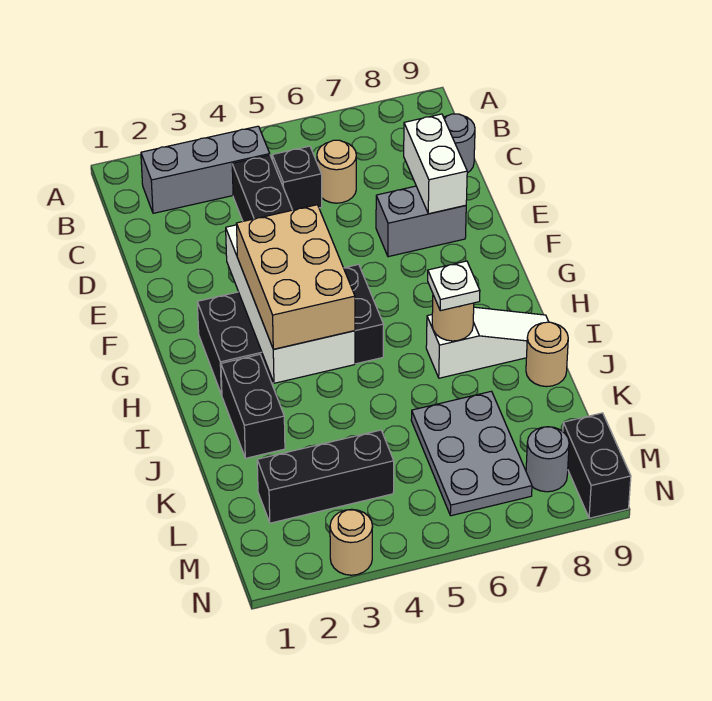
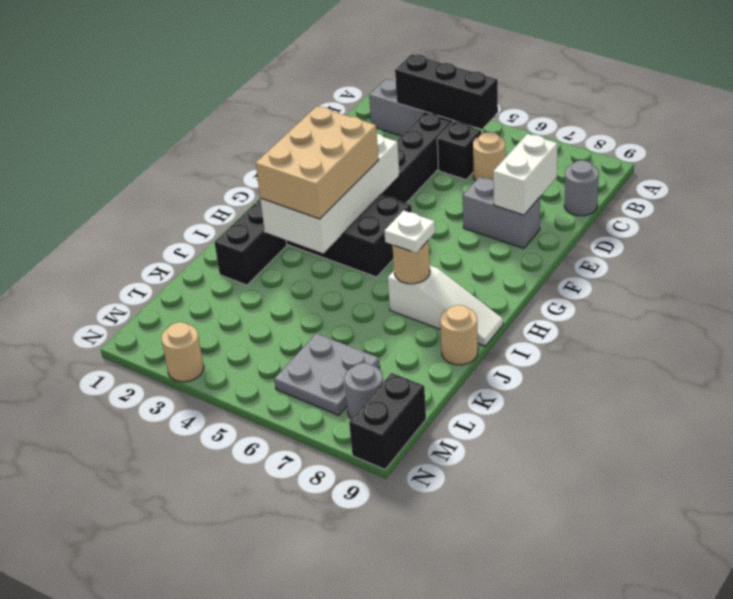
grey 2x3 plate [411,391,532,516] -> grey 2x2 plate [274,333,380,415]
black 1x3 brick [257,430,394,523] -> black 1x3 brick moved to [395,54,498,129]

